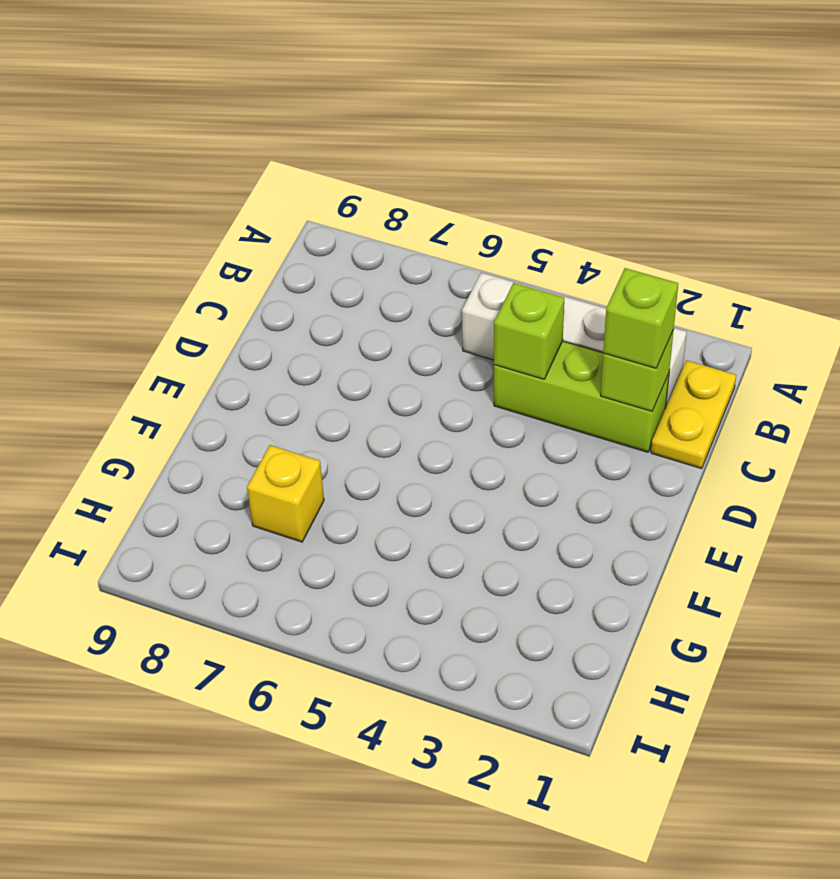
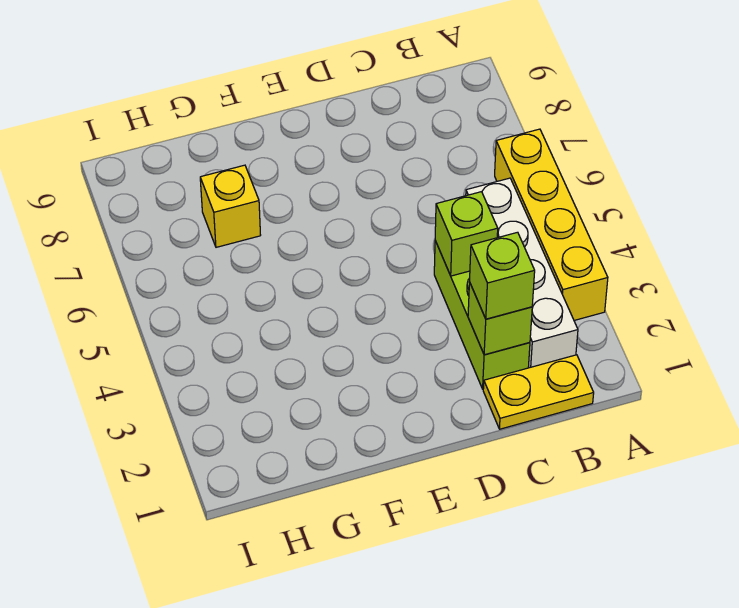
none -> yellow 1x4 brick [495,129,608,320]

